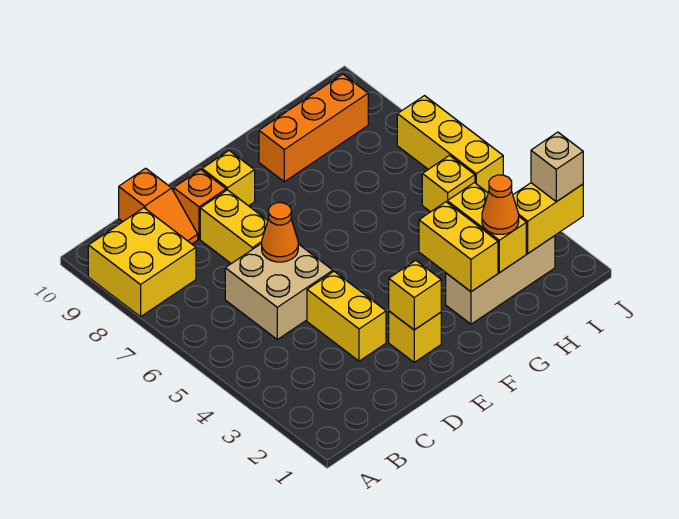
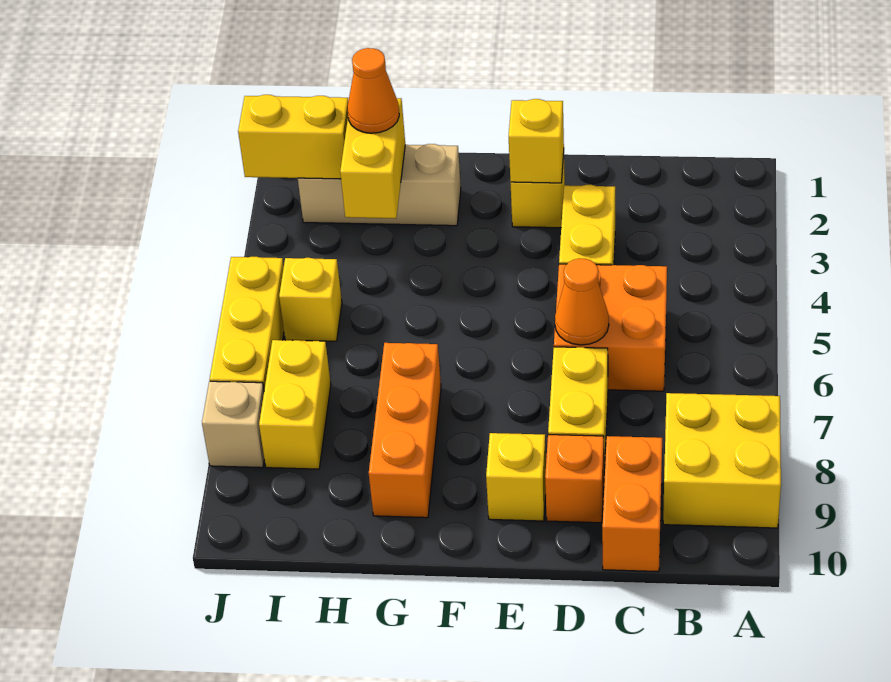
tan 2x2 brick [225,243,333,339] -> orange 2x2 brick [554,264,667,391]
orange 1x2 slope [119,168,198,244] -> orange 1x2 brick [602,436,662,572]
yellow 1x2 brick [419,202,498,292] -> yellow 1x2 brick moved to [259,340,331,469]
orange 1x3 brick [259,74,368,182] -> orange 1x3 brick turned to [369,343,441,518]
tan 1x1 brick [531,132,583,202] -> tan 1x1 brick moved to [202,381,264,468]

